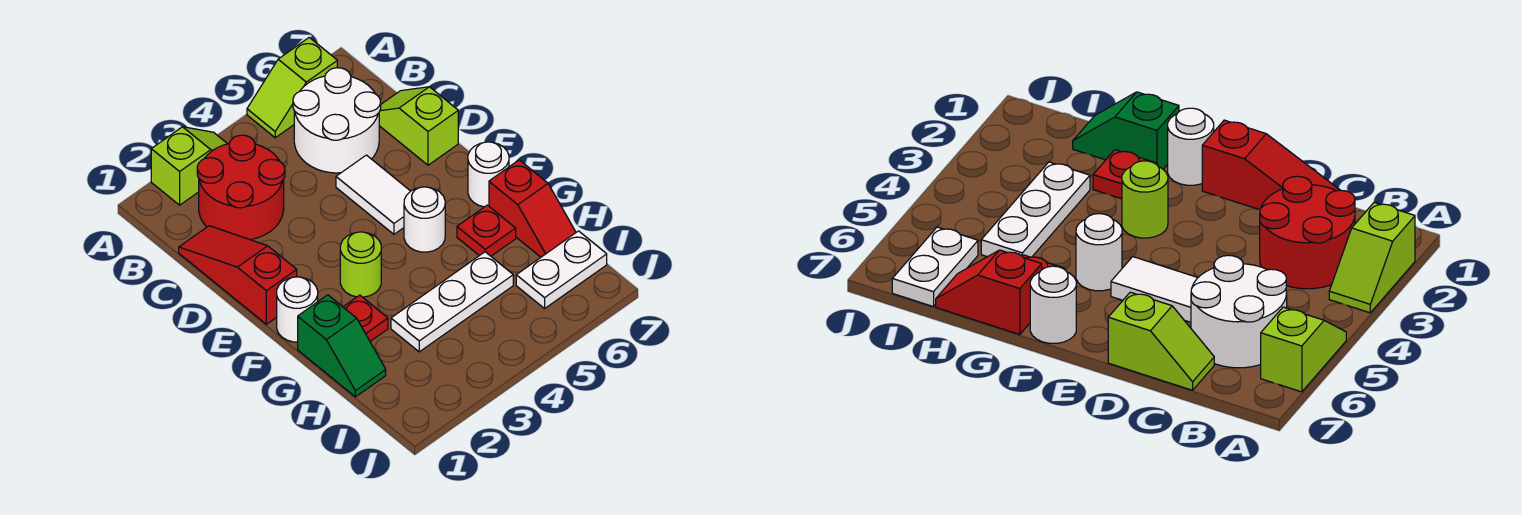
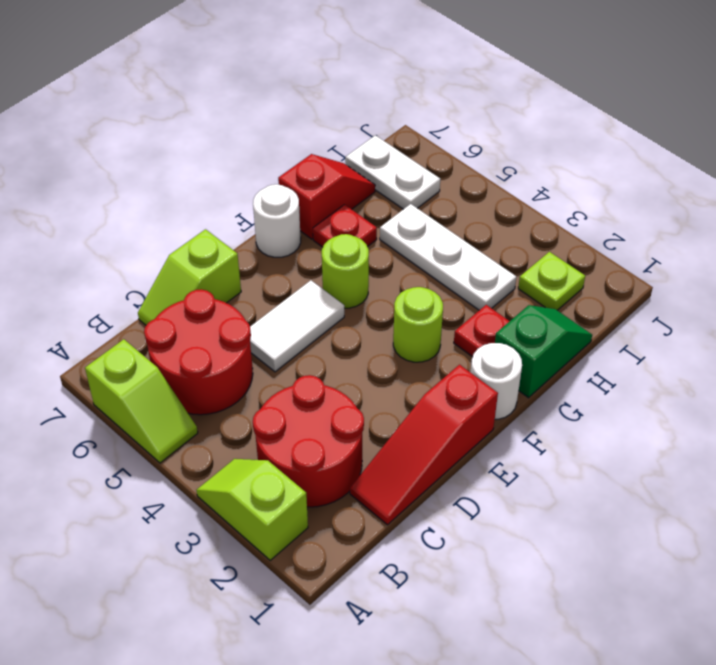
white 2x2 round brick [293,68,381,173] -> red 2x2 round brick [144,289,253,415]
white 1x1 round brick [404,187,445,252] -> lime 1x1 round brick [322,234,369,308]
none -> lime 1x1 plate [518,252,585,310]

